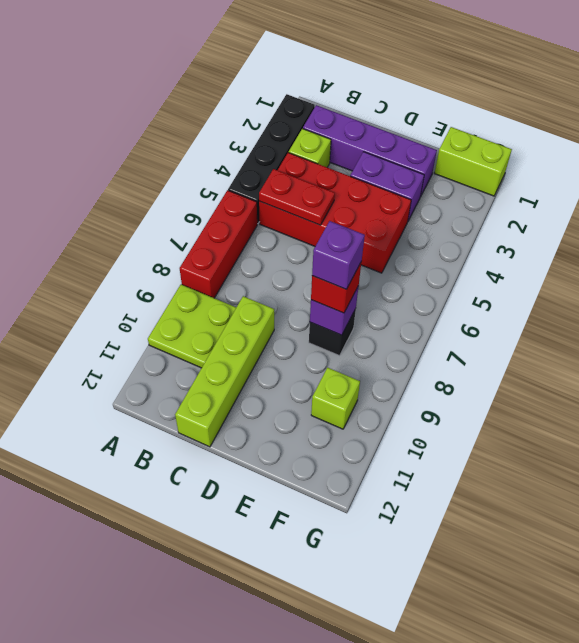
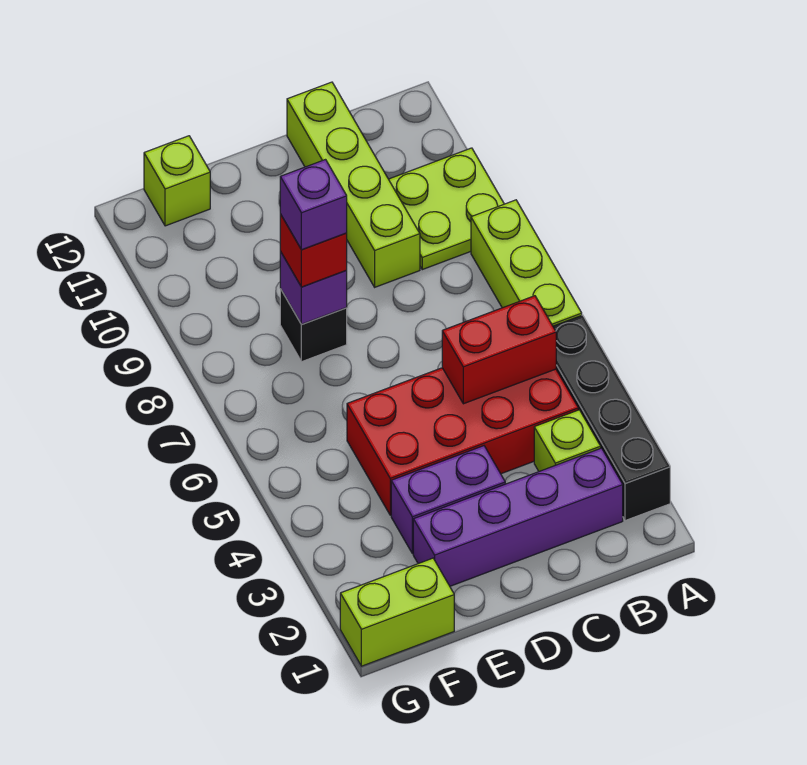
red 1x3 brick [180,190,257,298] -> lime 1x3 brick [471,200,582,326]
red 1x2 plate [259,169,335,225] -> red 1x2 brick [442,296,556,404]
lime 1x1 brick [311,368,360,429] -> lime 1x1 brick moved to [144,136,210,226]

